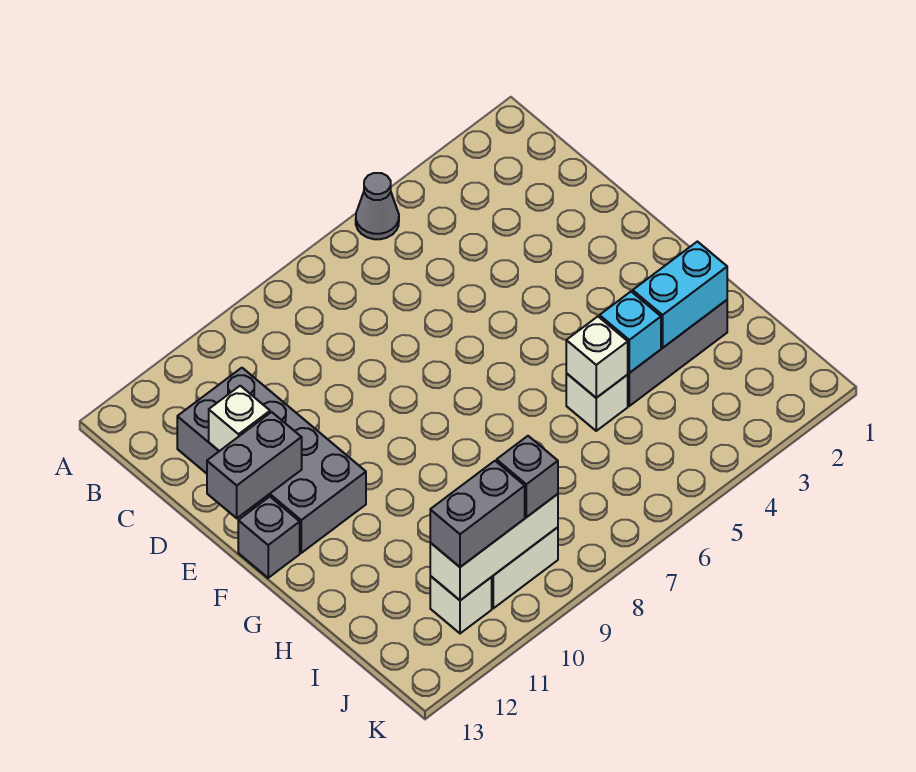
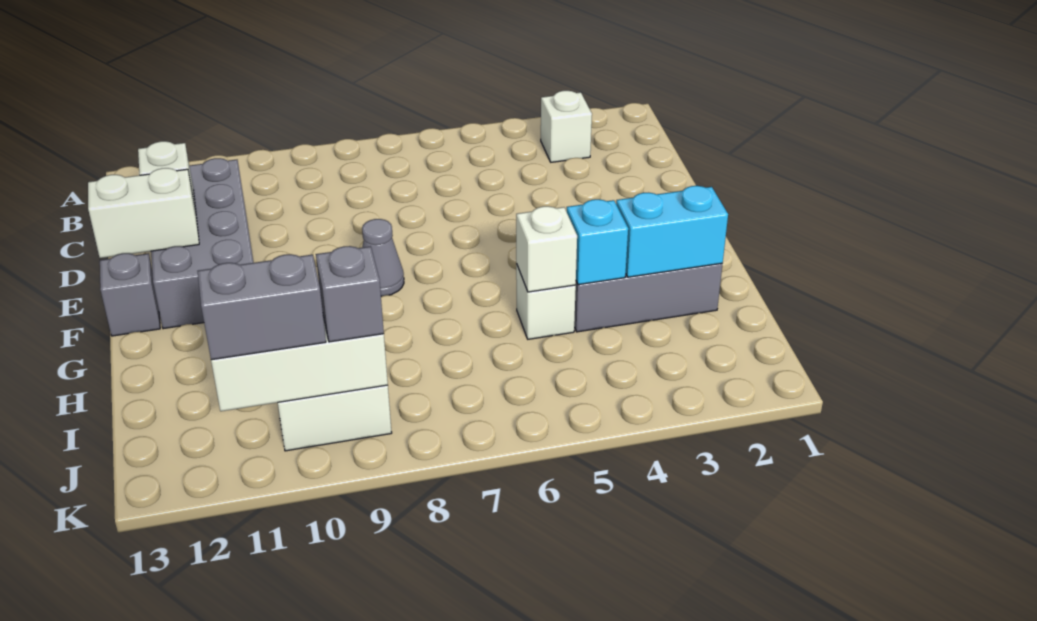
grey 1x1 cone [356,173,399,239] -> grey 1x1 cone moved to [362,219,404,296]
grey 1x2 brick [207,412,302,518] -> white 1x2 brick [88,168,199,258]
white 1x1 brick [430,576,492,633] -> white 1x1 brick moved to [541,91,592,162]

